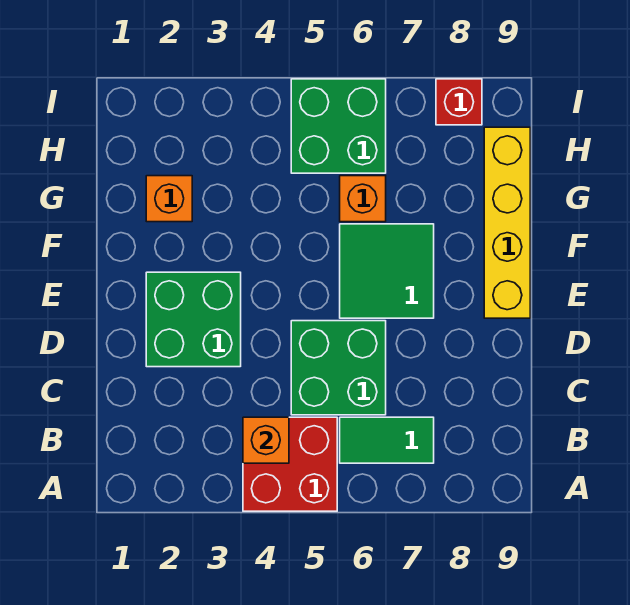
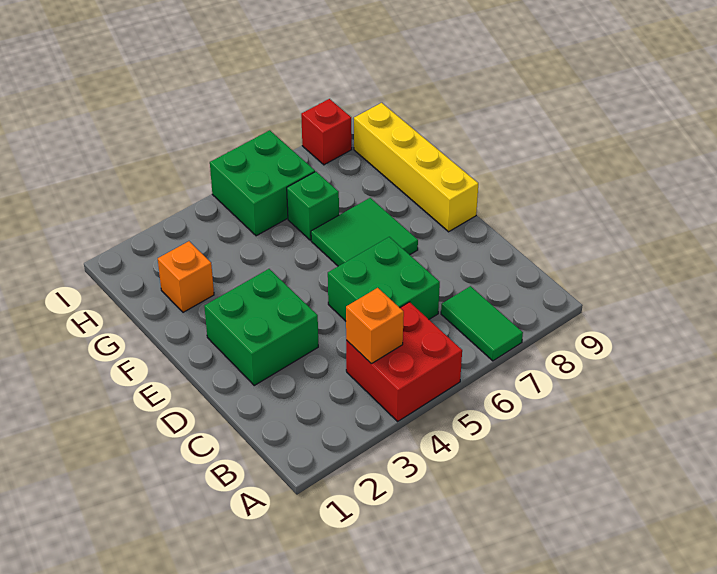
green 1x2 tile [340,417,434,463] -> green 1x2 tile turned to [441,286,523,361]
orange 1x1 brick [340,176,386,222] -> green 1x1 brick [287,172,339,240]

